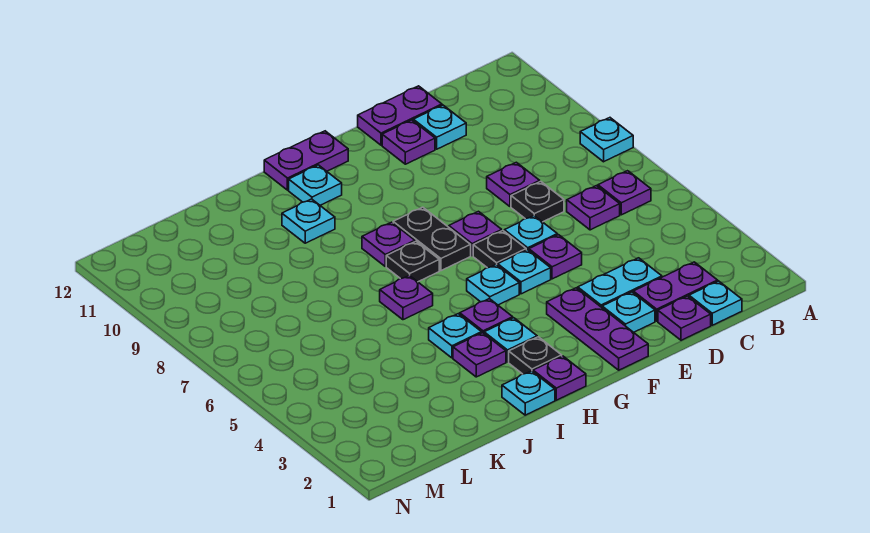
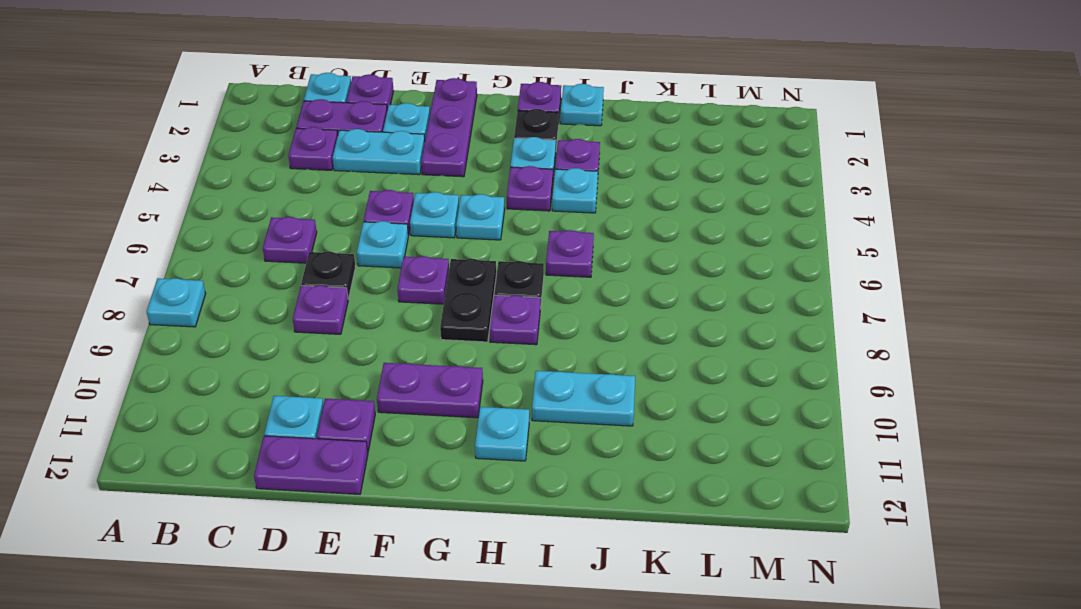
purple 1x1 plate [598,171,651,215] -> purple 1x1 plate moved to [288,127,338,170]
black 1x1 plate [473,231,526,268] -> none
purple 1x2 plate [264,131,348,190] -> purple 1x2 plate moved to [377,363,483,418]
cyan 1x1 plate [282,199,335,243] -> cyan 1x2 plate [532,371,635,426]

